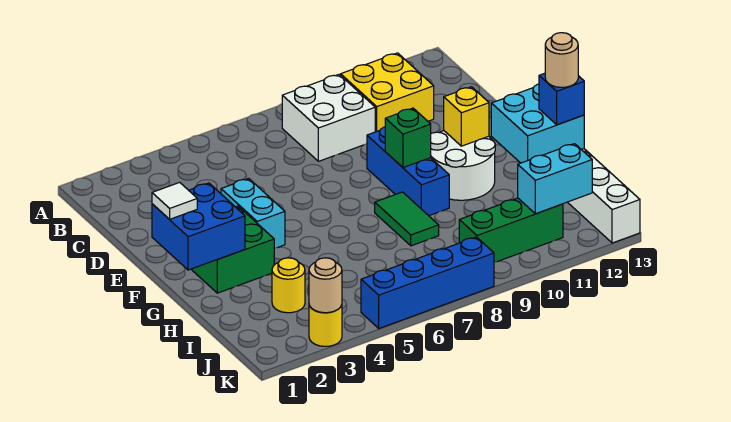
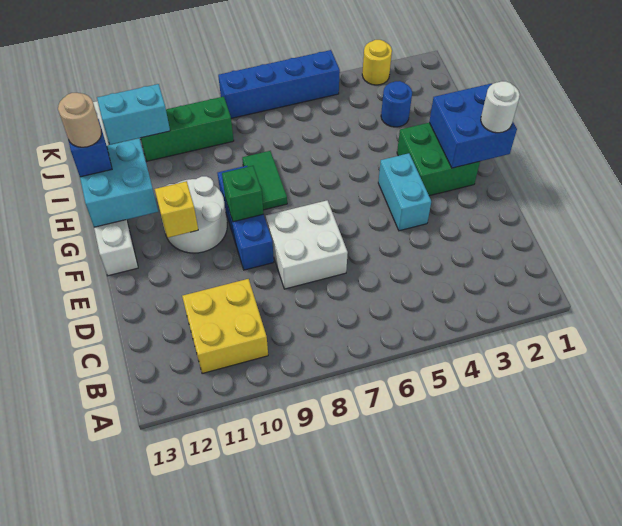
white 2x2 brick [282,74,375,161] -> white 2x2 brick moved to [266,200,348,289]
white 1x1 tile [152,182,197,219] -> white 1x1 round brick [481,81,520,133]
yellow 1x1 round brick [272,258,305,313] -> blue 1x1 round brick [381,81,412,127]
tan 1x1 round brick [309,258,342,313] -> none

